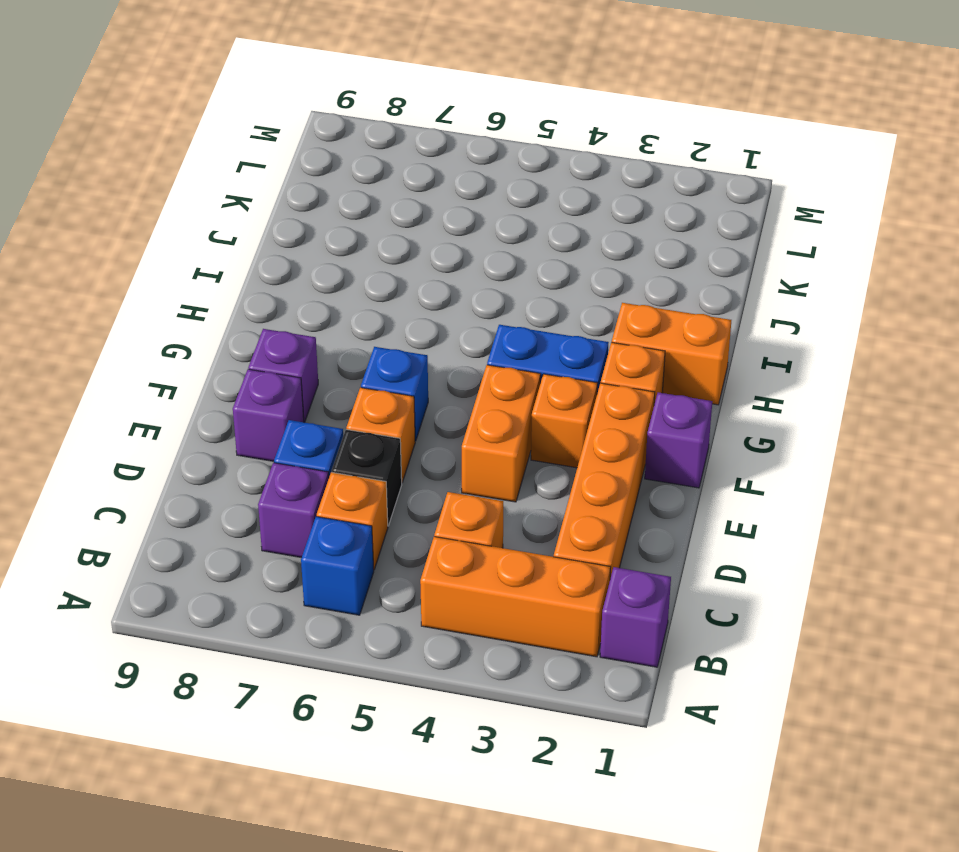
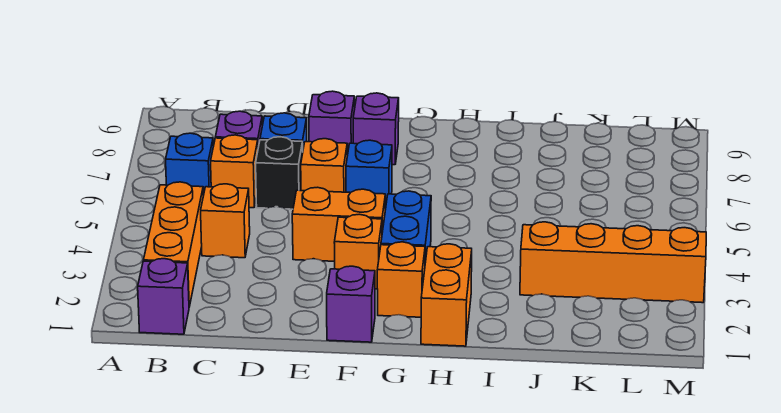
orange 1x4 brick [554,383,655,578] -> orange 1x4 brick moved to [520,222,706,303]

